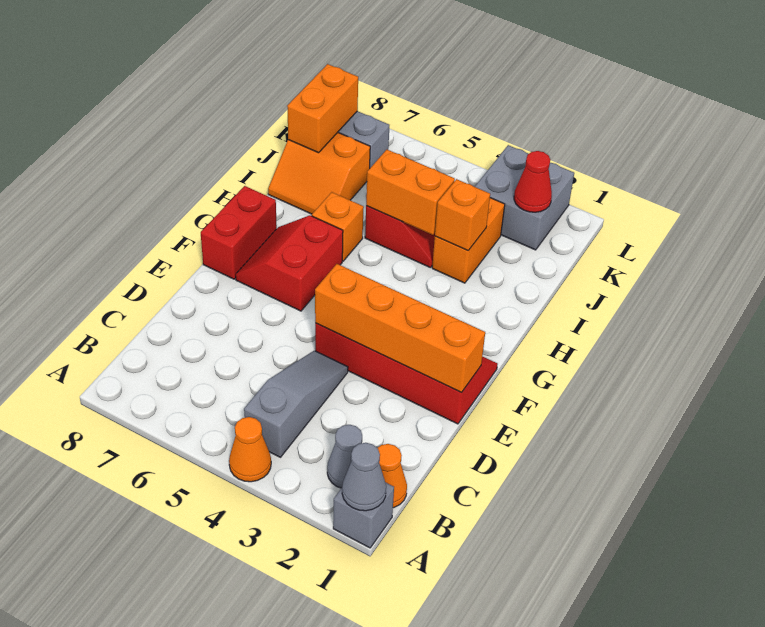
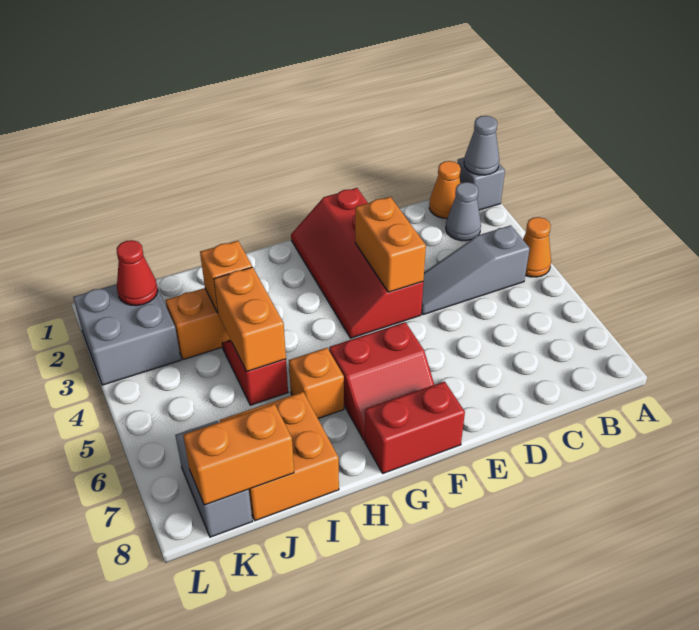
orange 1x4 brick [315,264,485,393] -> orange 1x2 brick [355,197,426,292]
orange 2x2 slope [268,133,370,214] -> orange 2x2 brick [220,392,339,521]

